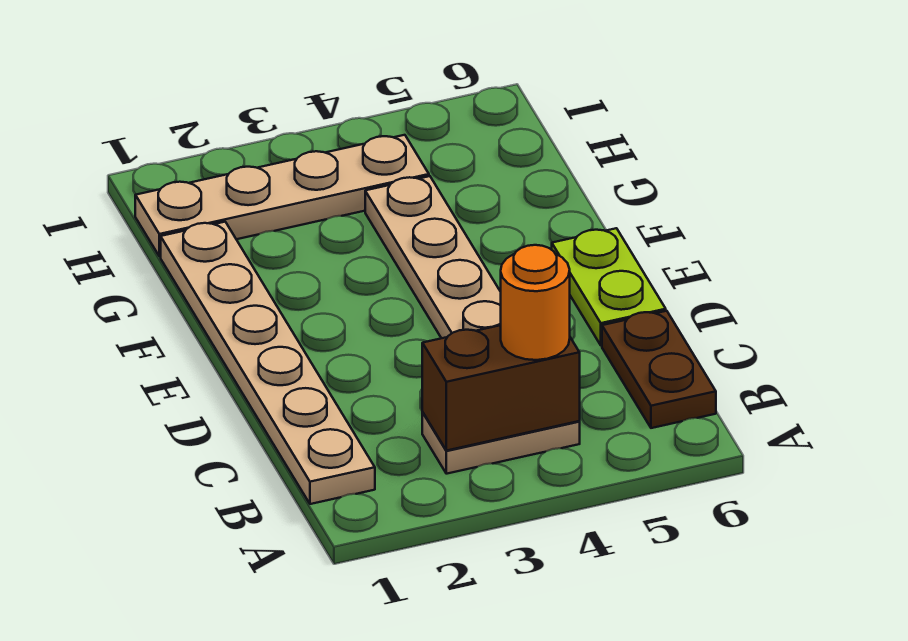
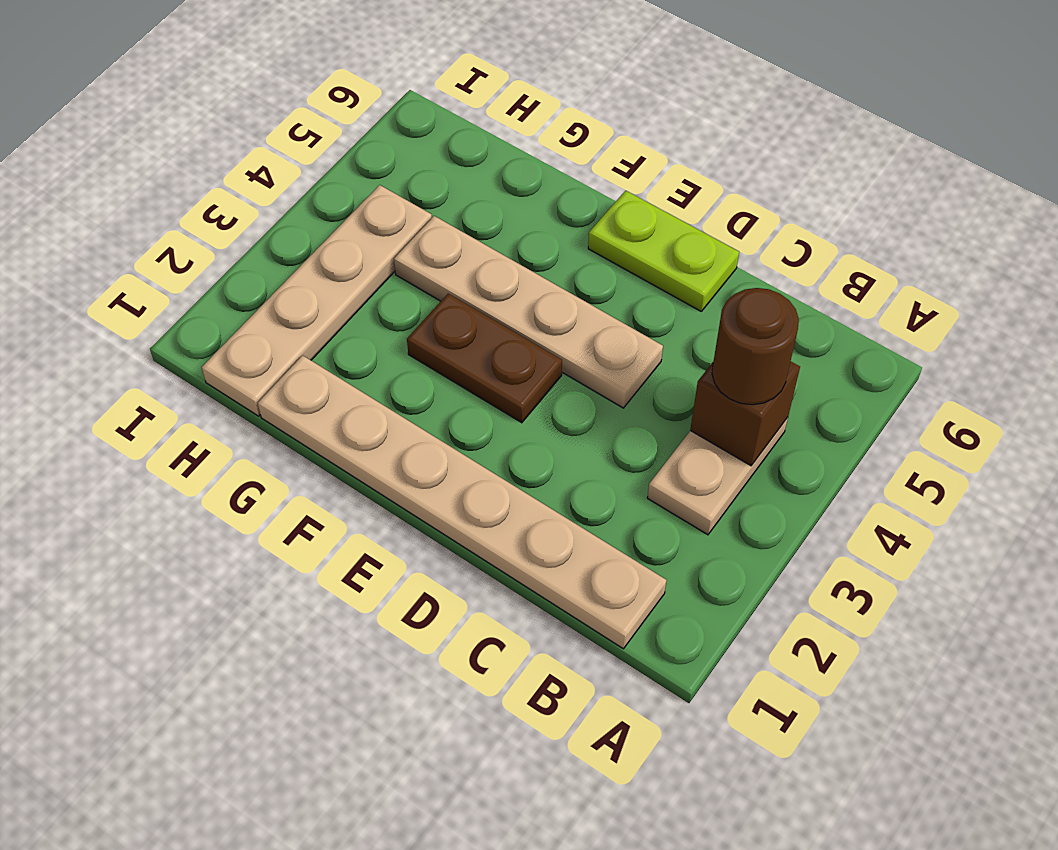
brown 1x2 brick [422,325,580,451] -> brown 1x1 brick [690,361,800,466]
orange 1x1 round brick [501,245,570,360] -> brown 1x1 round brick [712,288,799,405]
brown 1x2 plate [602,311,716,428] -> brown 1x2 plate moved to [407,294,562,423]

